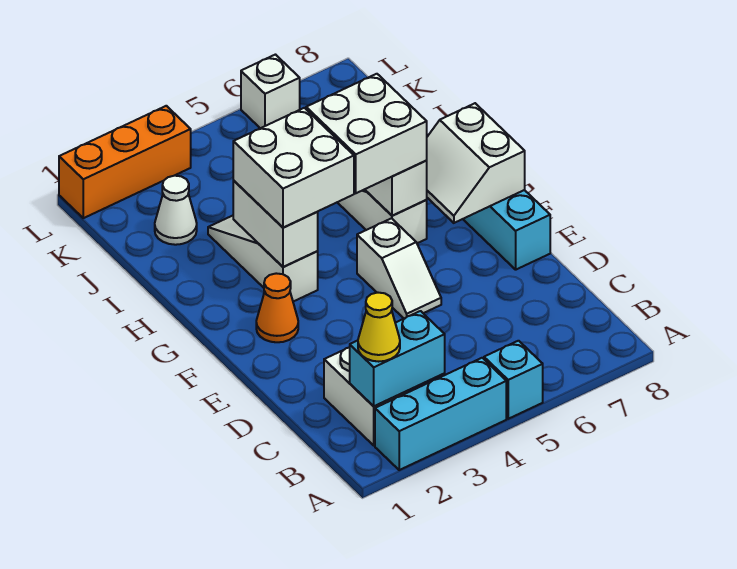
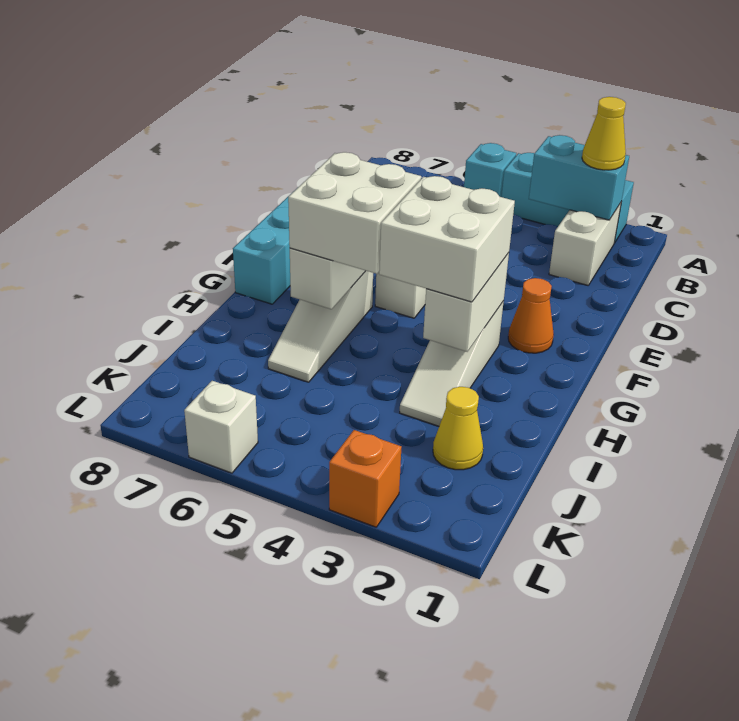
white 2x2 slope [427,103,525,223] -> none
white 1x1 cone [155,176,197,245] -> yellow 1x1 cone [433,387,483,470]
orange 1x3 brick [59,106,191,218] -> orange 1x1 brick [329,430,401,527]

